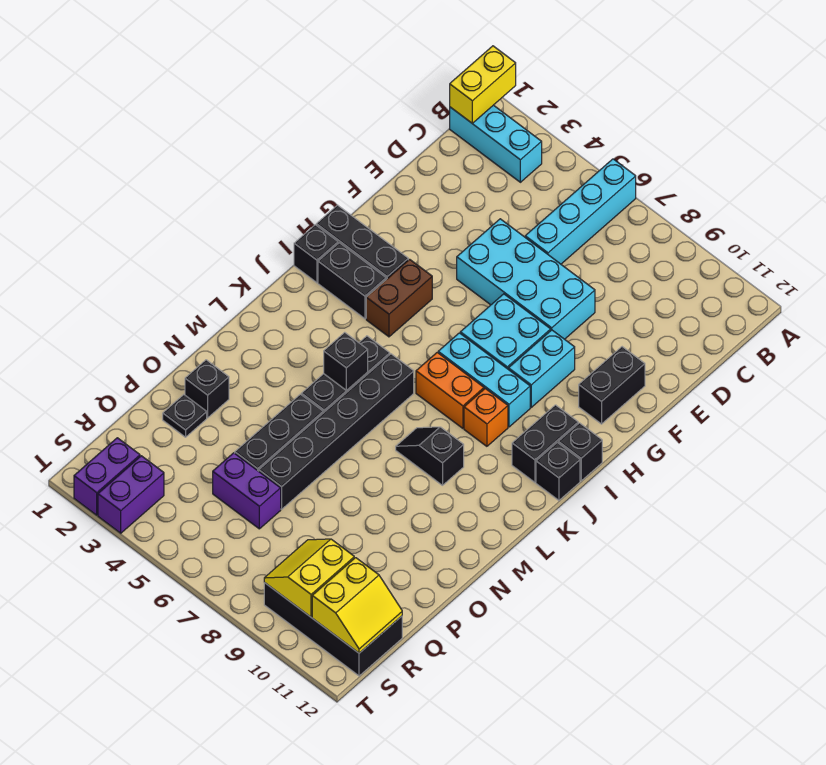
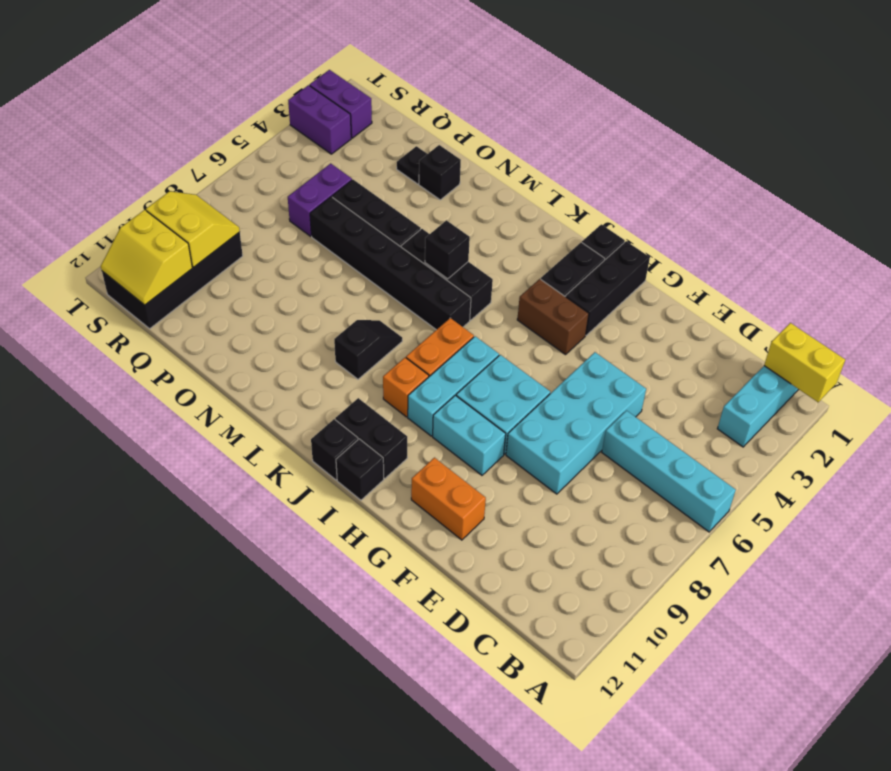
black 1x2 brick [579,347,645,424] -> orange 1x2 brick [411,458,486,540]

